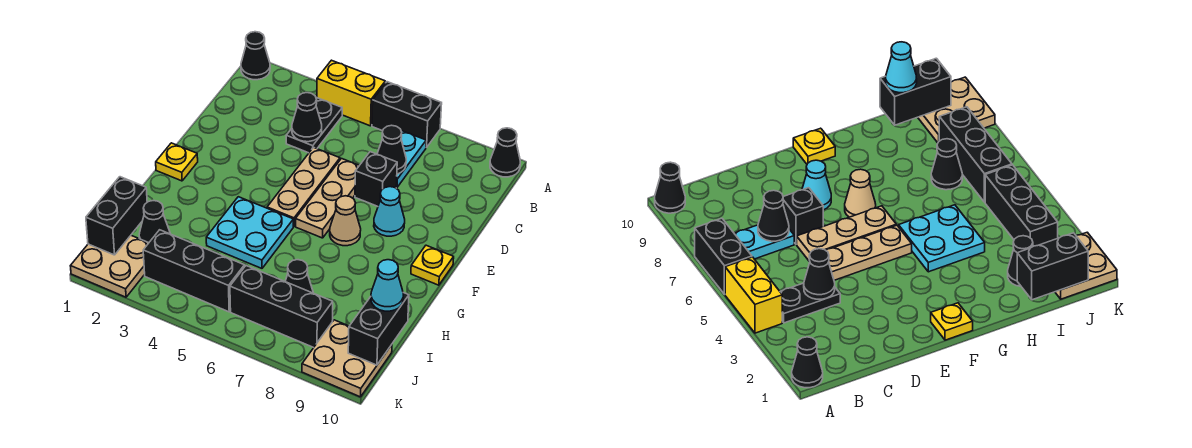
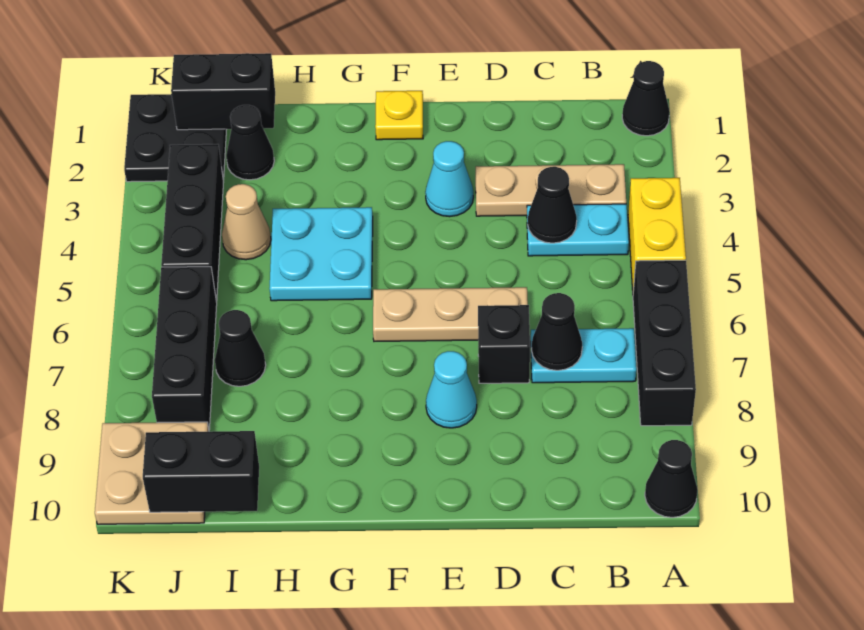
black 1x2 brick [372,82,442,148] -> black 1x3 brick [633,260,696,426]
black 1x2 plate [286,98,342,153] -> cyan 1x2 plate [527,204,629,256]
tan 1x3 plate [267,147,340,226] -> tan 1x3 plate moved to [476,164,626,216]
tan 1x1 cone [330,196,361,246] -> tan 1x1 cone moved to [222,184,271,260]
yellow 1x1 plate [411,245,454,285] -> none
cyan 1x1 cone [371,260,403,311] -> cyan 1x1 cone moved to [425,141,473,217]
tan 2x2 plate [71,236,148,297] -> black 2x2 plate [124,94,227,182]

